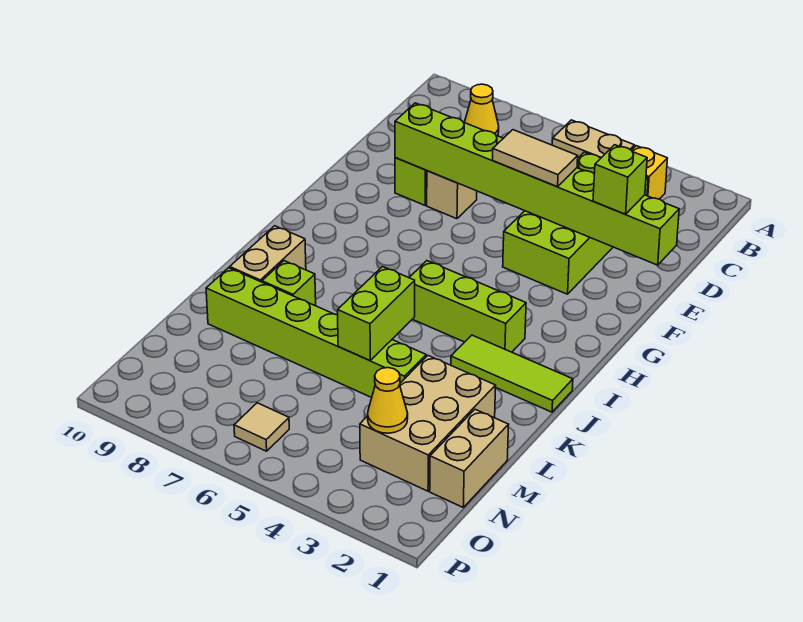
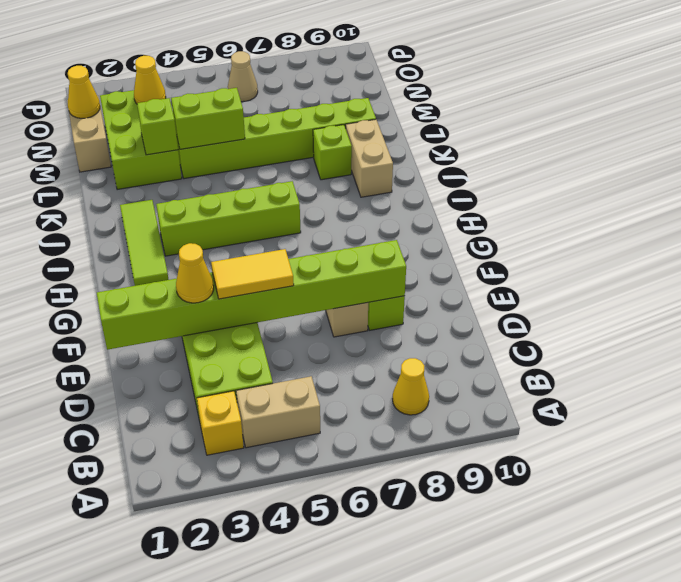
lime 1x1 brick [593,145,647,214] -> lime 1x1 brick moved to [137,98,178,155]
none -> yellow 1x1 cone [176,243,214,303]
tan 1x2 tile [493,130,578,187] -> yellow 1x2 tile [211,249,294,299]
lime 1x3 brick [409,261,526,352] -> lime 1x4 brick [156,181,301,256]
lime 1x3 tile [451,335,573,412] -> lime 1x3 tile turned to [120,200,169,286]
lime 1x2 brick [338,267,415,360] -> lime 1x2 brick turned to [171,88,245,149]
tan 2x3 brick [360,356,496,491] -> lime 2x3 brick [100,90,182,190]
none -> yellow 1x1 cone [68,66,100,118]
tan 1x1 tile [234,403,289,451] -> tan 1x1 cone [228,51,258,102]

